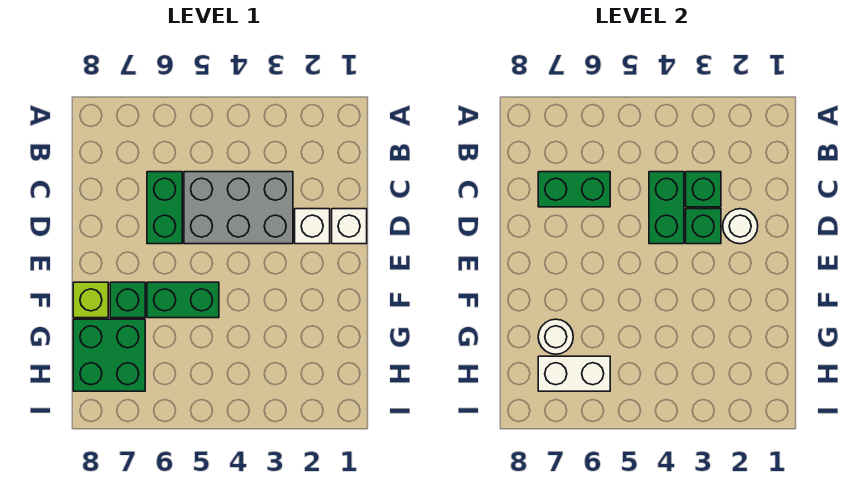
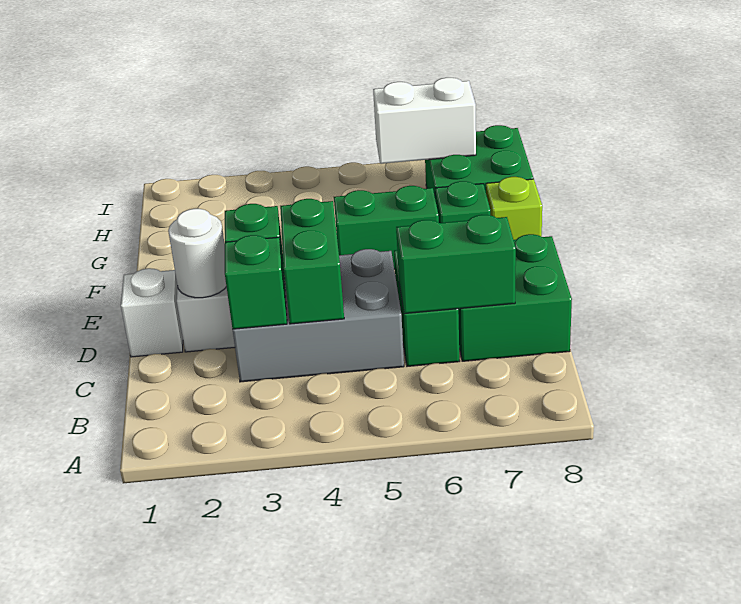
none -> green 2x2 brick [458,234,572,361]
white 1x1 round brick [538,319,573,354] -> none

